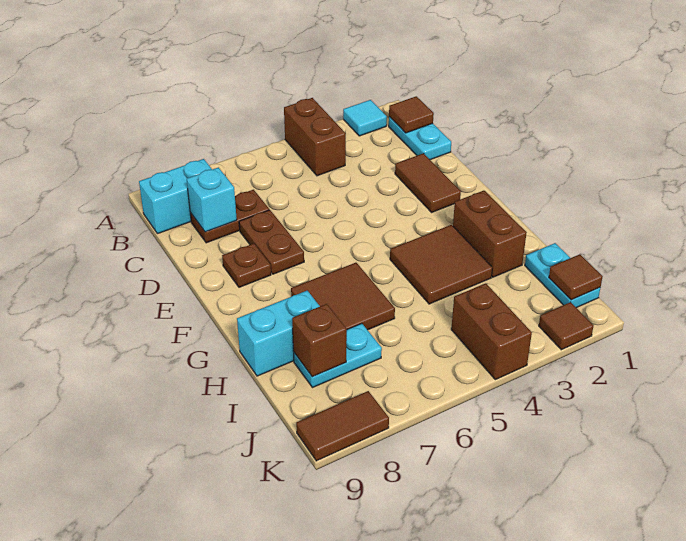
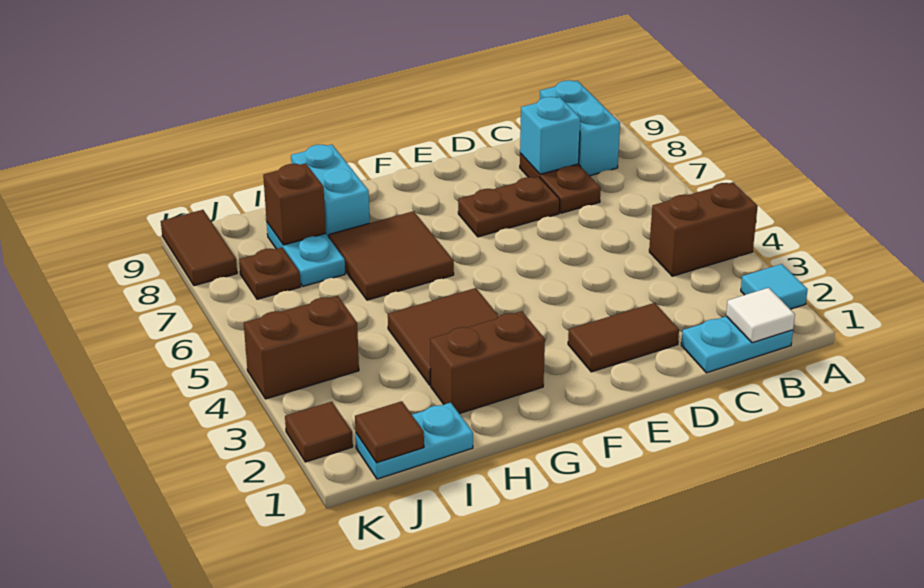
brown 1x1 tile [389,96,434,133] -> white 1x1 tile [726,288,795,343]
brown 1x1 plate [222,244,271,287] -> brown 1x1 plate moved to [239,248,300,299]

